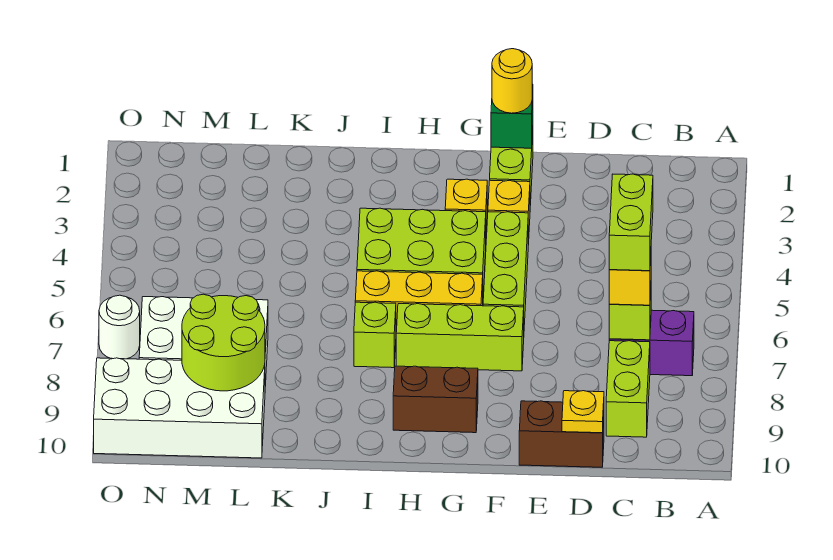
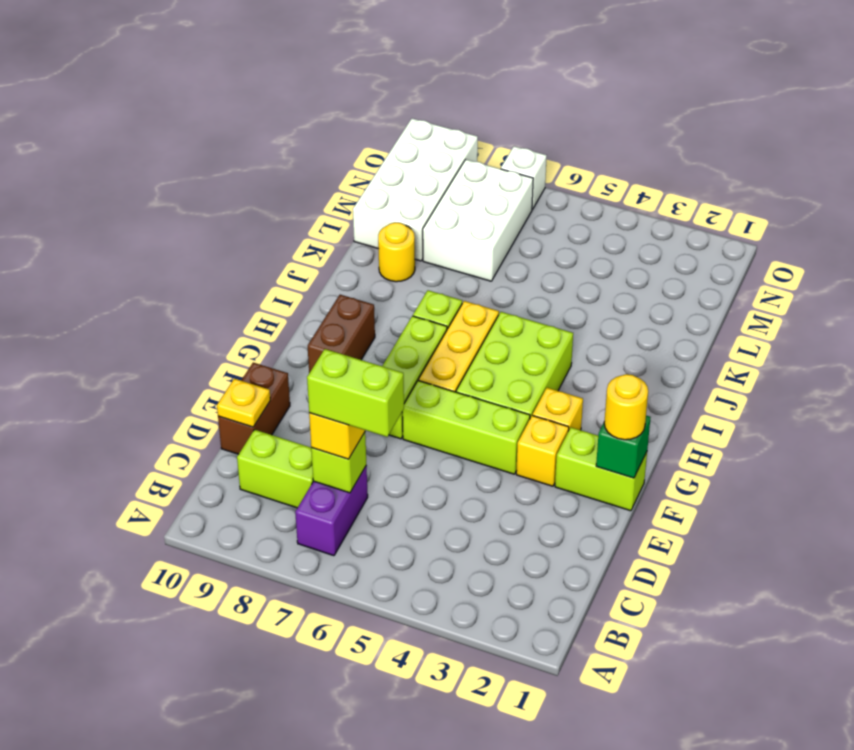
none -> yellow 1x1 round brick [378,223,415,282]
lime 2x2 round brick [182,294,265,391] -> none
white 1x1 round brick [99,295,140,359] -> white 1x1 brick [501,146,547,210]

